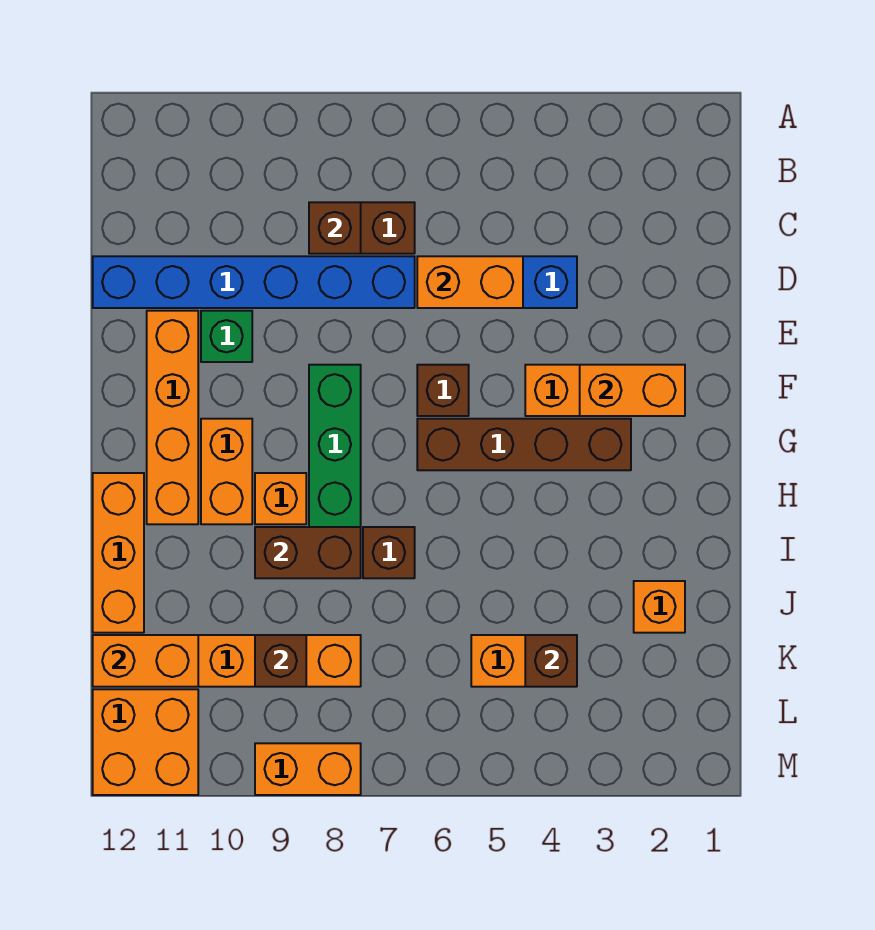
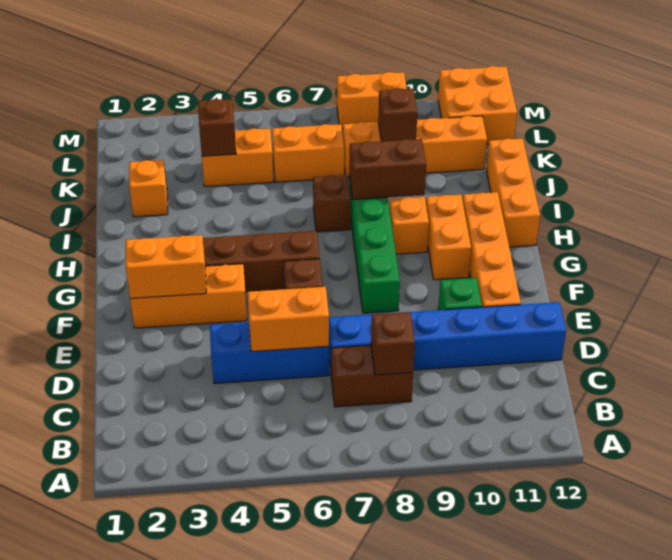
orange 1x2 brick [93,635,198,687] -> orange 1x2 brick moved to [272,124,344,182]

